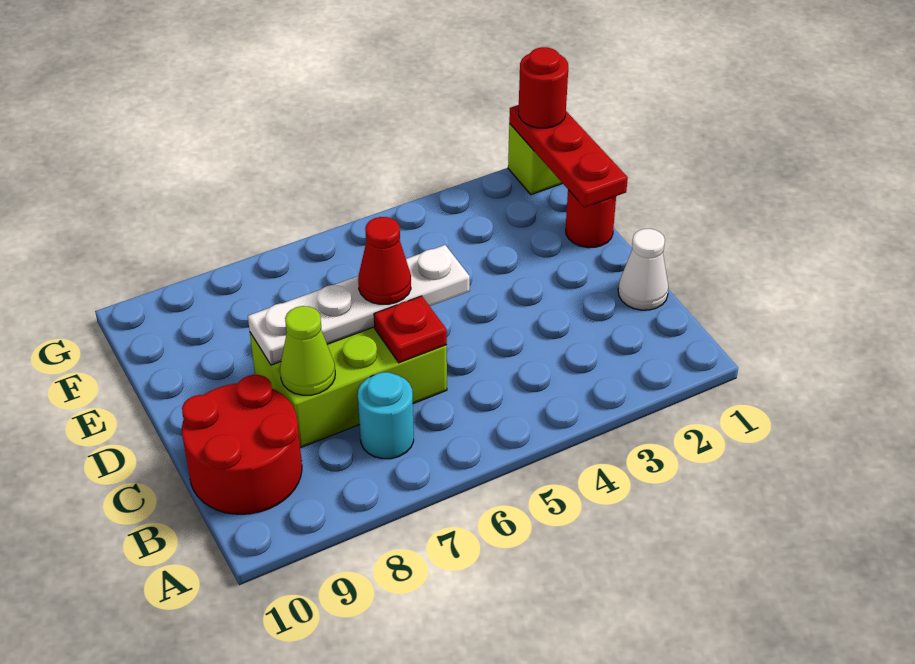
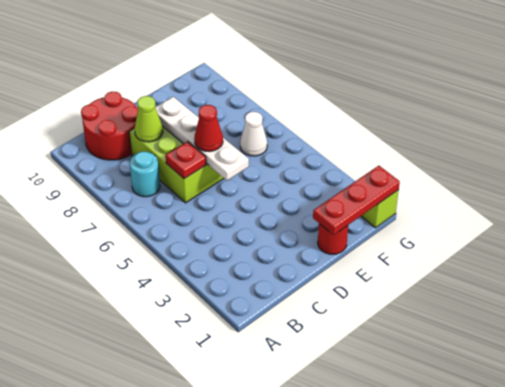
white 1x1 cone [618,229,669,310] -> white 1x1 cone moved to [240,112,267,156]
red 1x1 round brick [518,47,568,128] -> none

